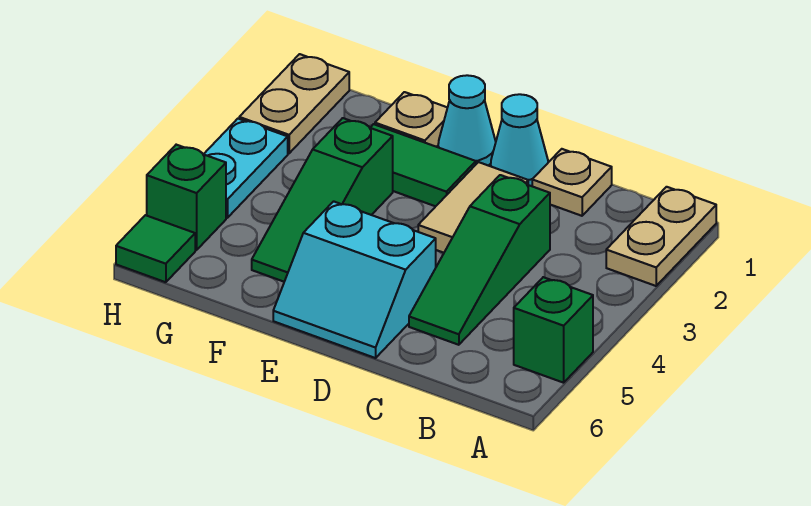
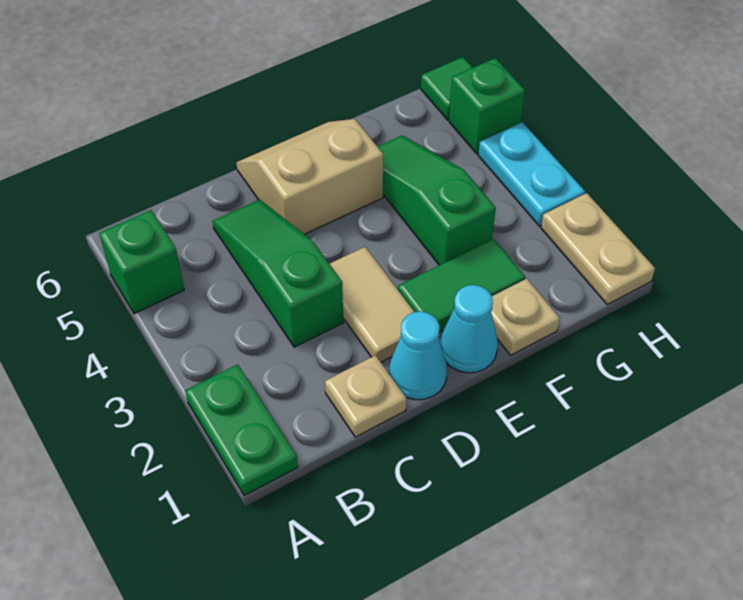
tan 1x2 plate [606,187,716,286] -> green 1x2 plate [185,365,298,496]
cyan 2x2 slope [273,201,436,358] -> tan 2x2 slope [236,119,383,234]

